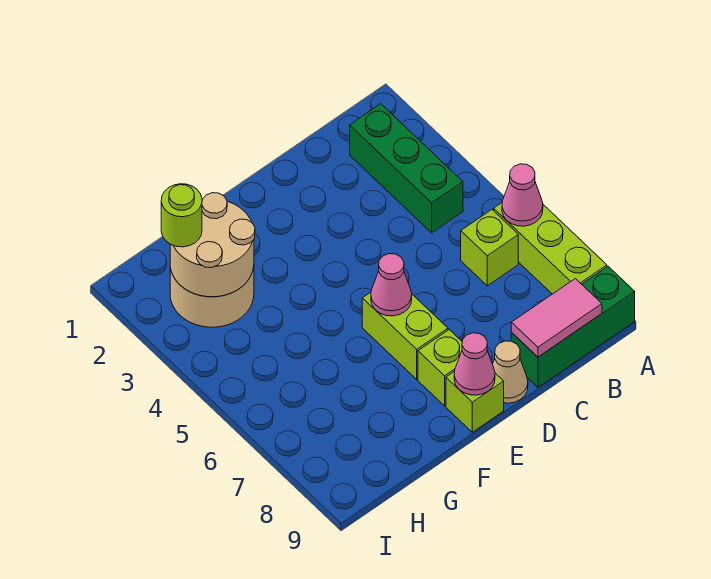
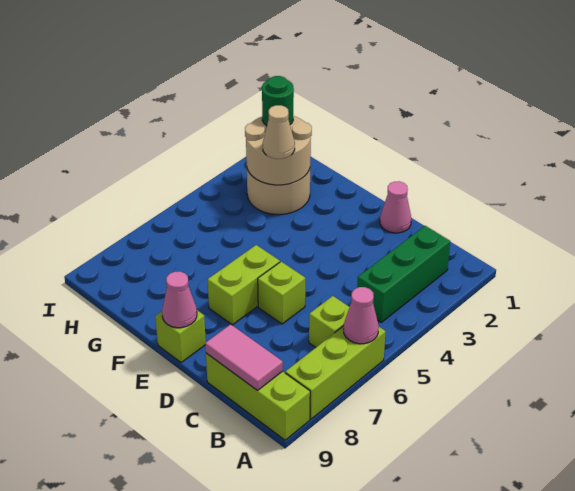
green 1x3 brick [511,266,635,387] -> lime 1x3 brick [206,353,310,440]
tan 1x1 cone [493,341,528,403] -> tan 1x1 cone moved to [263,105,295,159]
pink 1x1 cone [371,254,412,316] -> pink 1x1 cone moved to [380,181,411,233]
lime 1x1 brick [418,330,462,406] -> lime 1x1 brick moved to [258,262,305,324]
lime 1x1 round brick [161,184,202,247] -> green 1x1 round brick [262,76,294,126]

